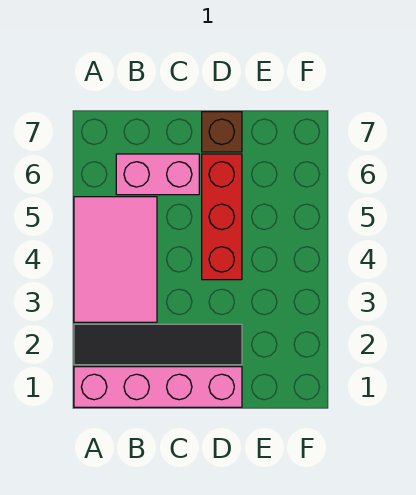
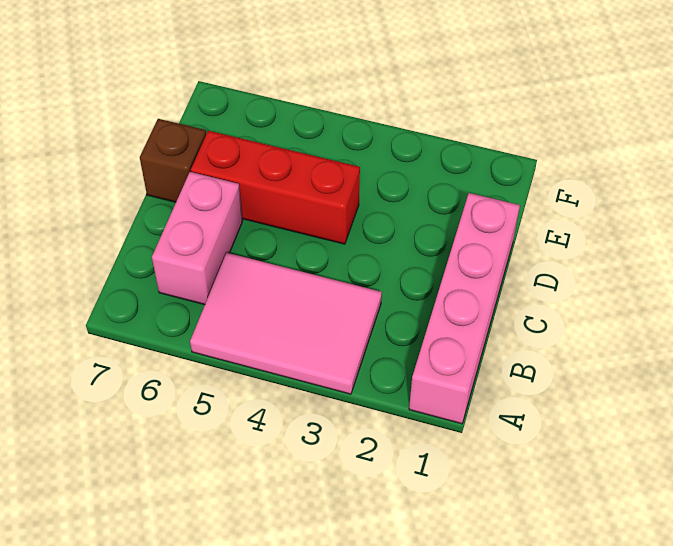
black 1x4 tile [74,324,242,365] -> none

